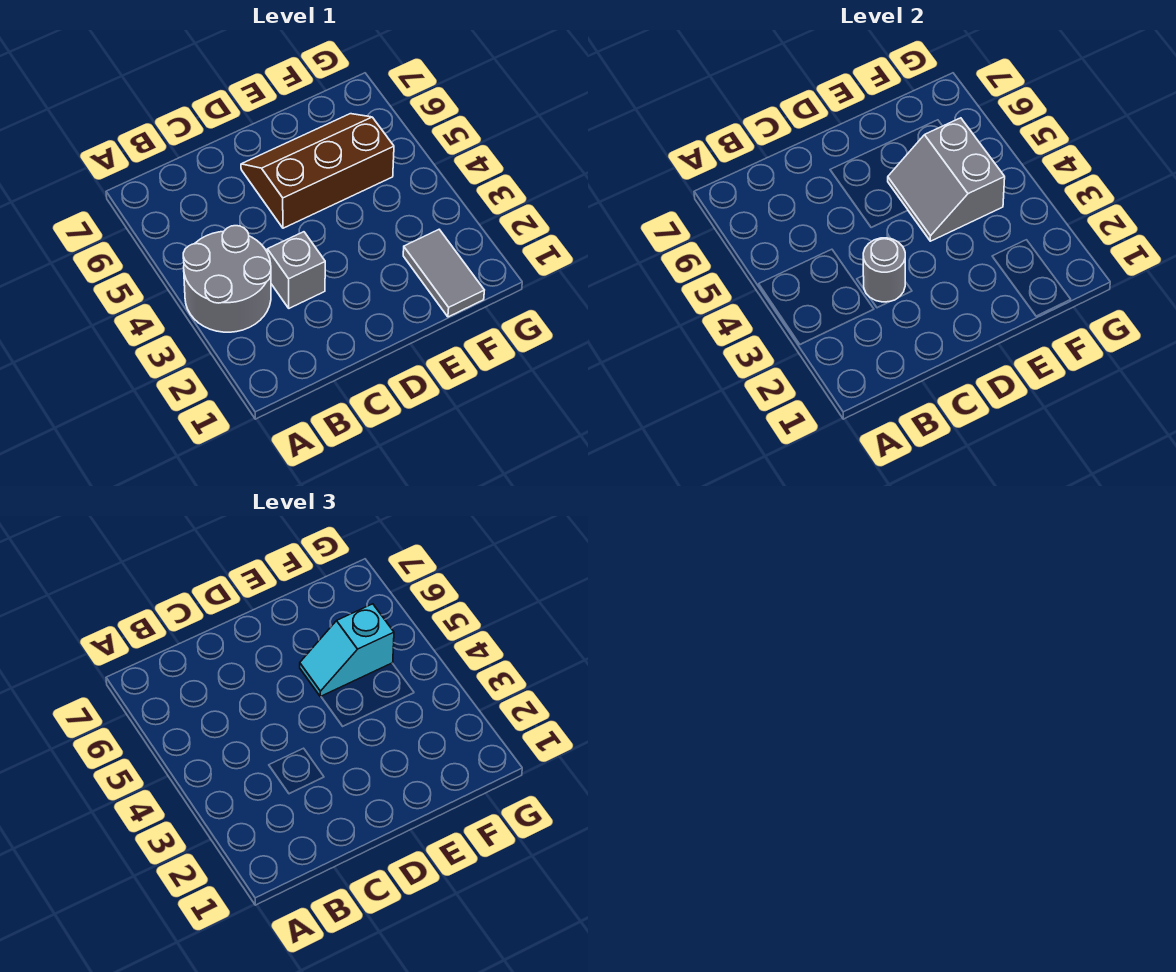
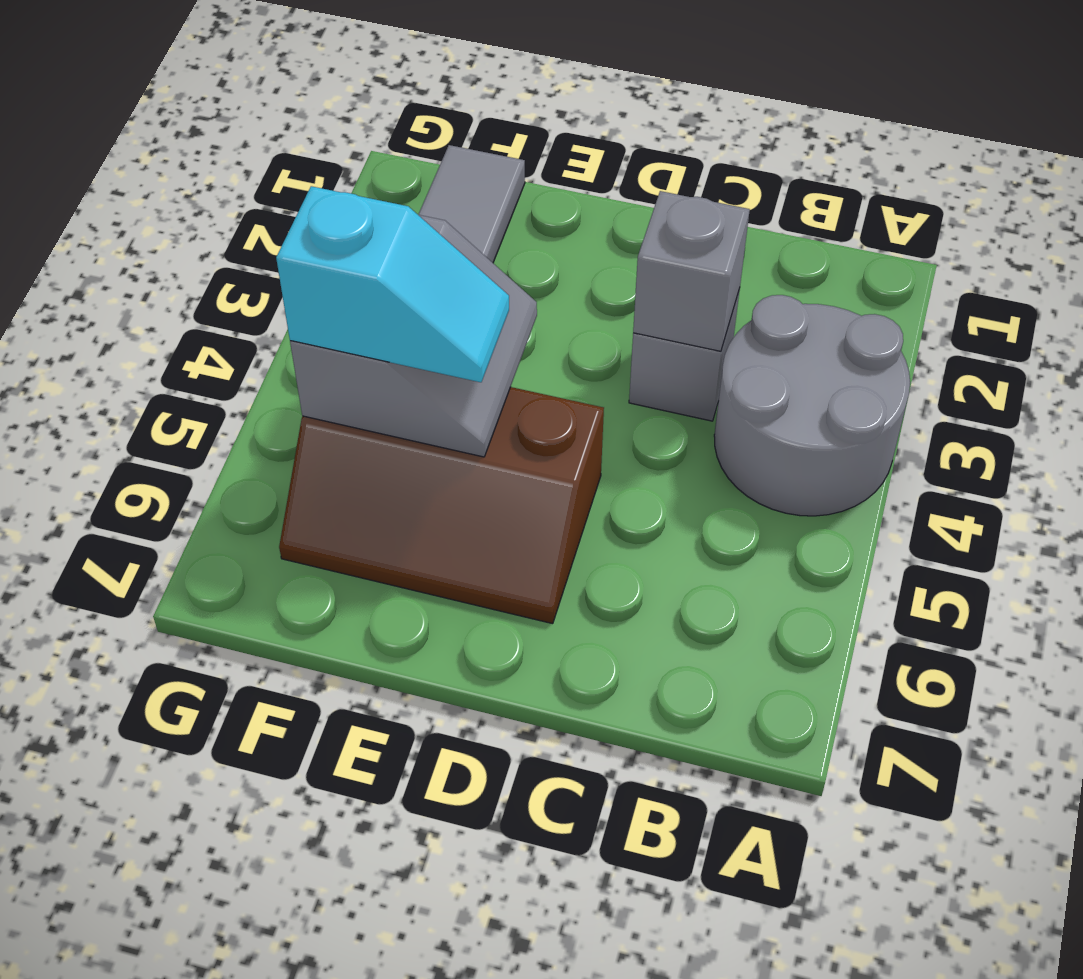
grey 1x1 round brick [863,238,905,302] -> grey 1x1 brick [633,191,750,351]

